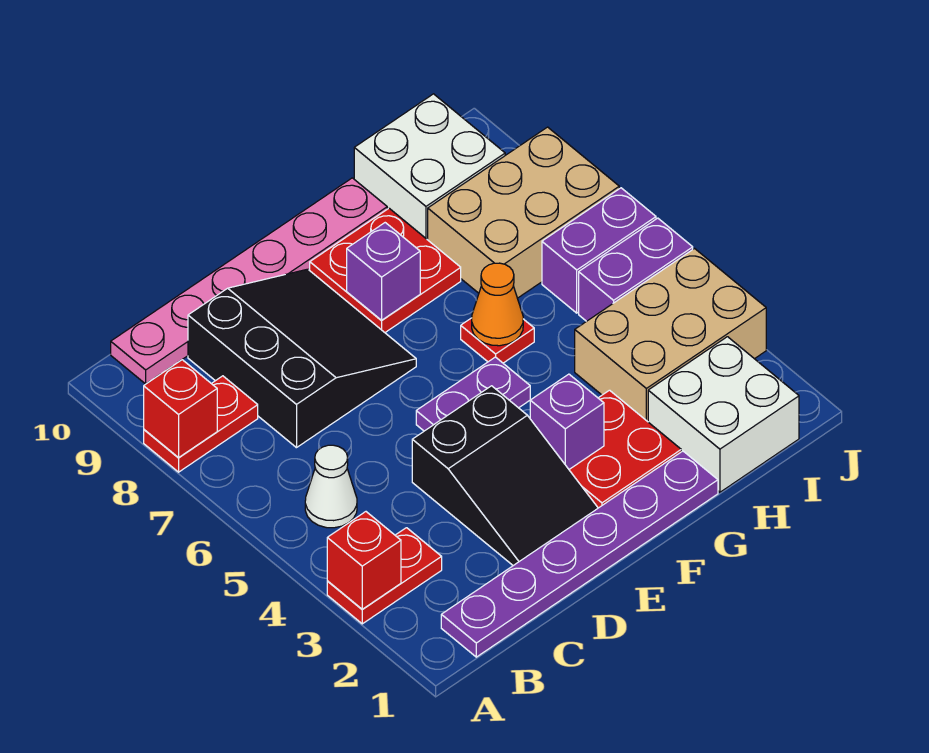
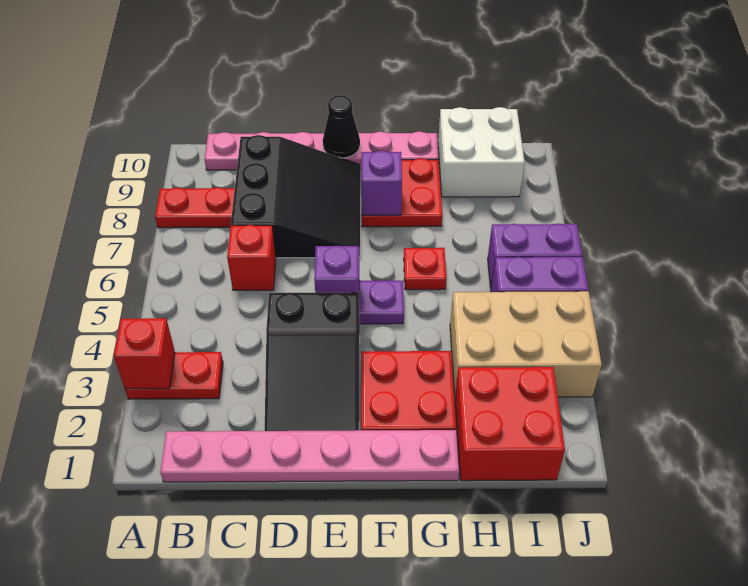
red 1x1 brick [144,360,217,457] -> red 1x1 brick moved to [227,225,276,290]
purple 1x6 plate [441,451,718,657] -> pink 1x6 plate [160,430,459,482]
white 1x1 cone [305,445,357,528] -> none
none -> black 1x1 cone [323,95,360,158]
purple 1x1 brick [530,374,604,469] -> purple 1x1 brick moved to [314,246,360,293]
orange 1x1 cone [472,263,523,346] -> none
white 2x2 brick [648,337,799,492] -> red 2x2 brick [455,367,565,481]
tan 2x3 brick [428,127,619,298] -> none

